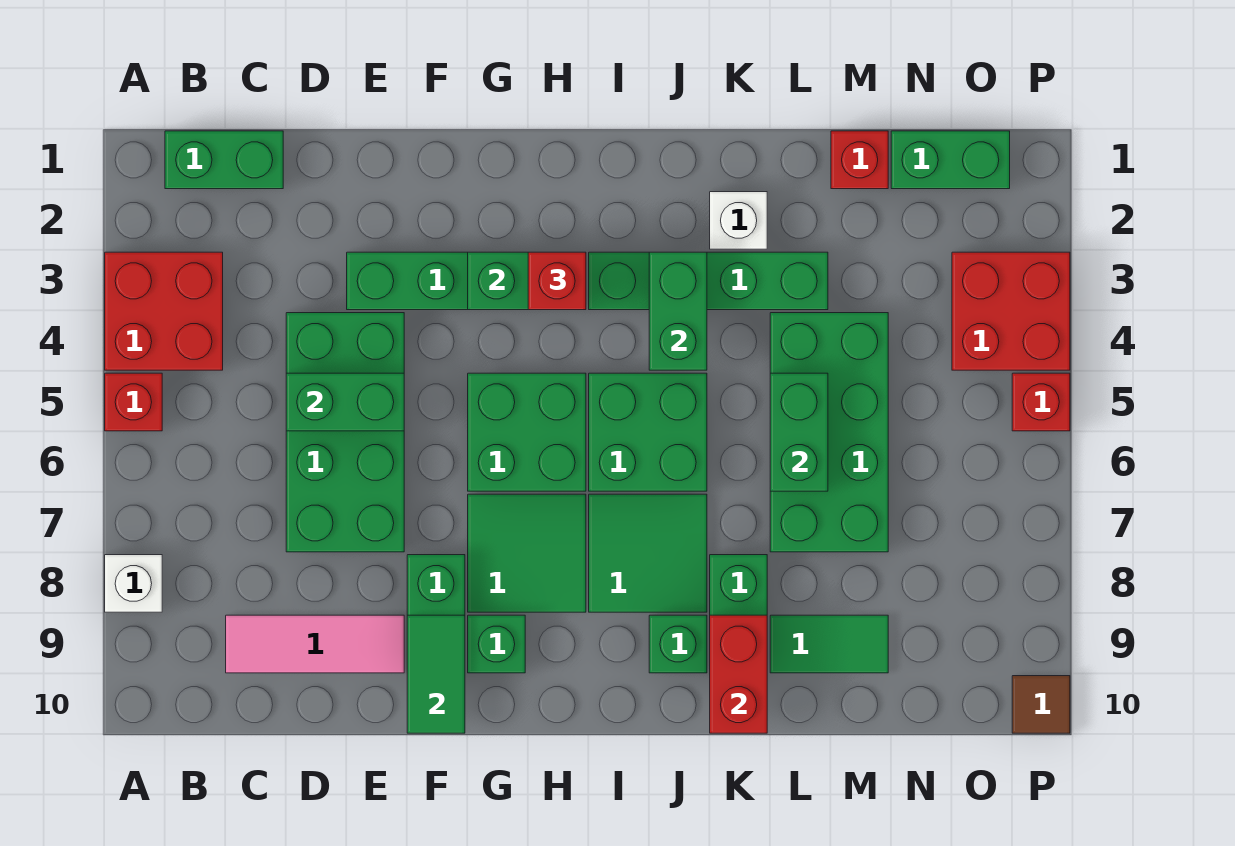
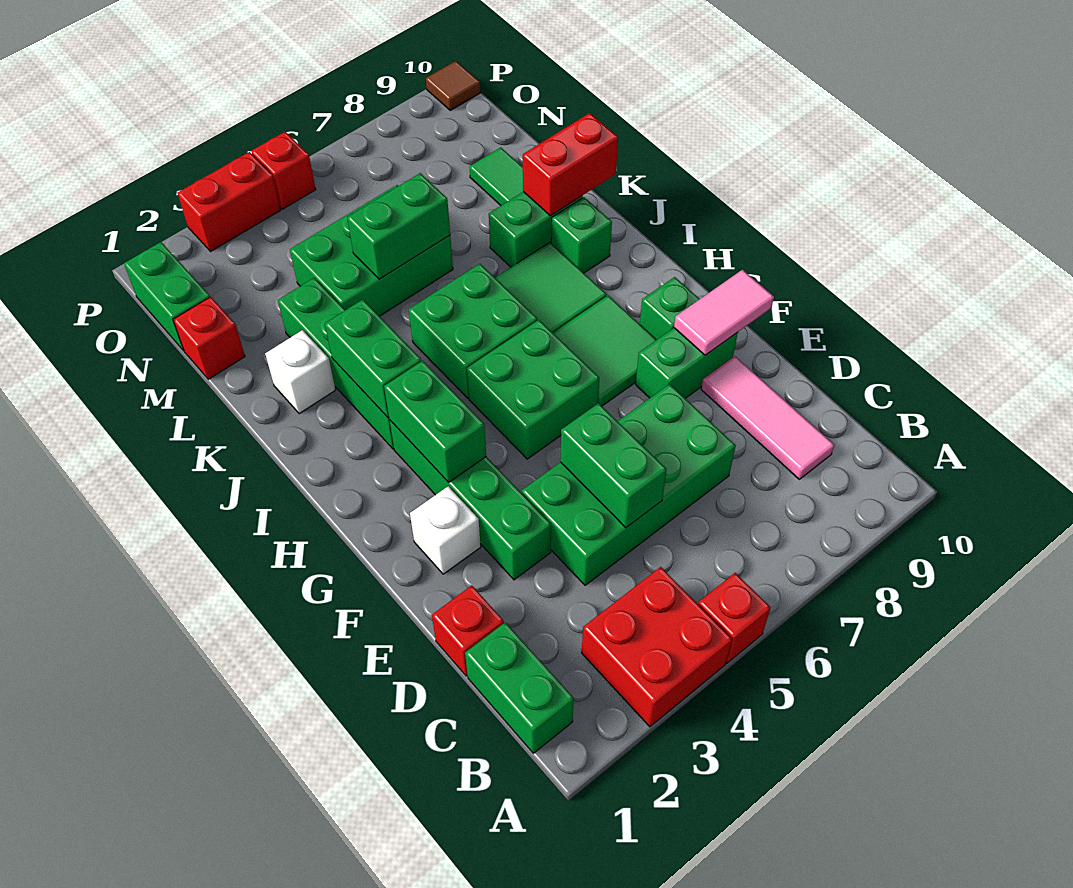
white 1x1 brick [105,555,162,612] -> white 1x1 brick moved to [410,486,481,574]
green 1x2 tile [407,615,465,733] -> pink 1x2 tile [674,270,774,355]
red 1x1 brick [528,252,586,310] -> red 1x1 brick moved to [432,585,504,676]
green 1x2 brick [649,252,707,370] -> green 1x2 brick turned to [325,300,421,418]
green 2x4 brick [770,313,888,552] -> green 2x3 brick [290,185,453,316]
red 2x2 brick [952,252,1070,370] -> red 1x2 brick [178,152,281,251]

